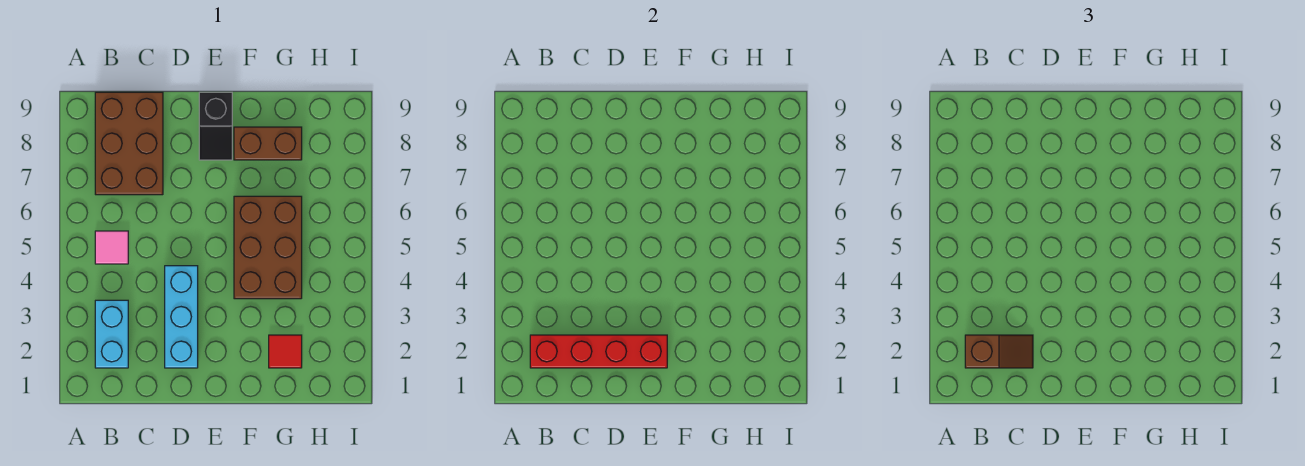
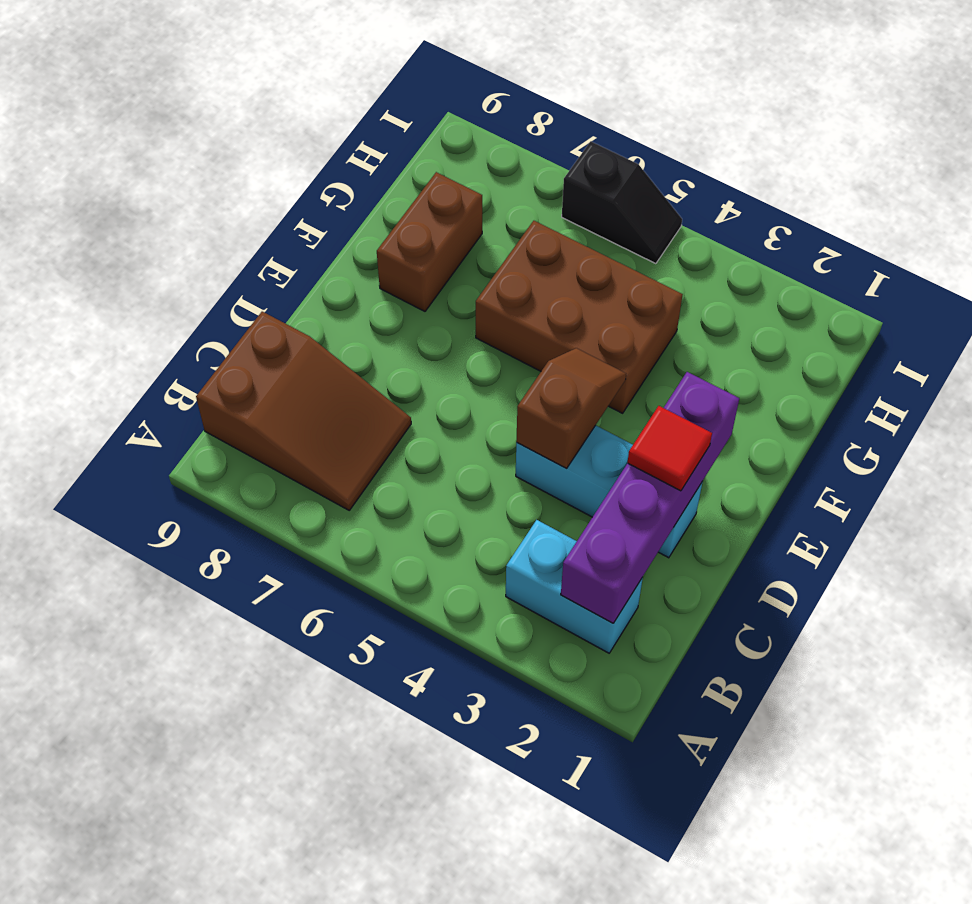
red 1x4 brick [530,335,667,368] -> purple 1x4 brick [561,372,739,623]
brown 1x2 slope [965,335,1033,368] -> brown 1x2 slope moved to [516,348,626,468]
pink 1x1 tile [95,231,128,264] -> none
brown 2x3 brick [95,92,163,195] -> brown 2x3 slope [196,312,411,510]
black 1x2 slope [199,92,232,160] -> black 1x2 slope moved to [562,141,682,264]
red 1x1 tile [269,335,302,368] -> red 1x1 tile moved to [627,406,712,491]

